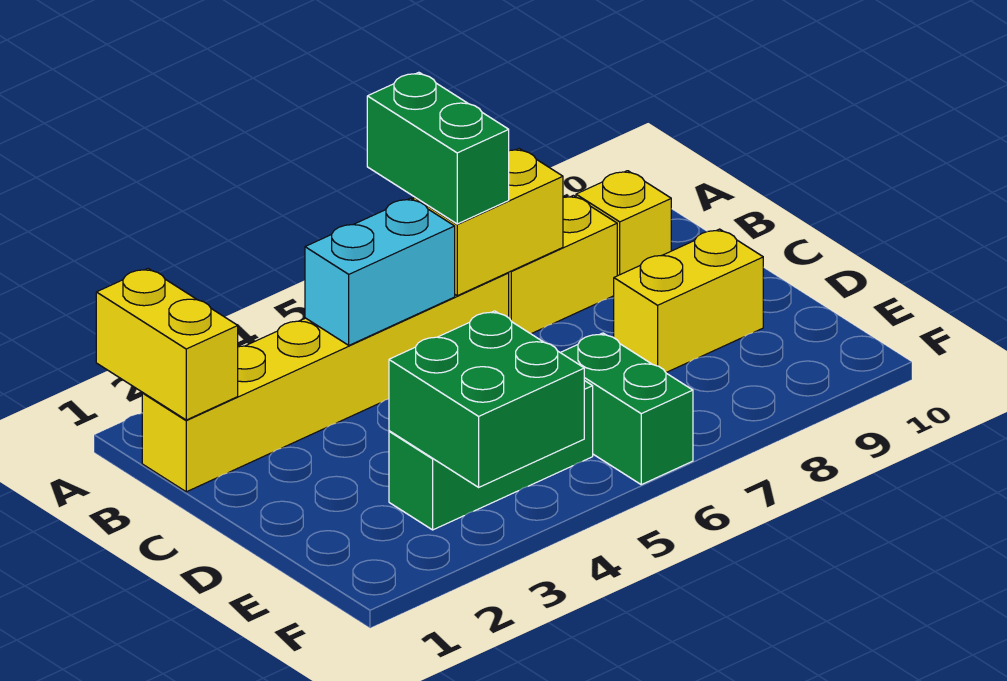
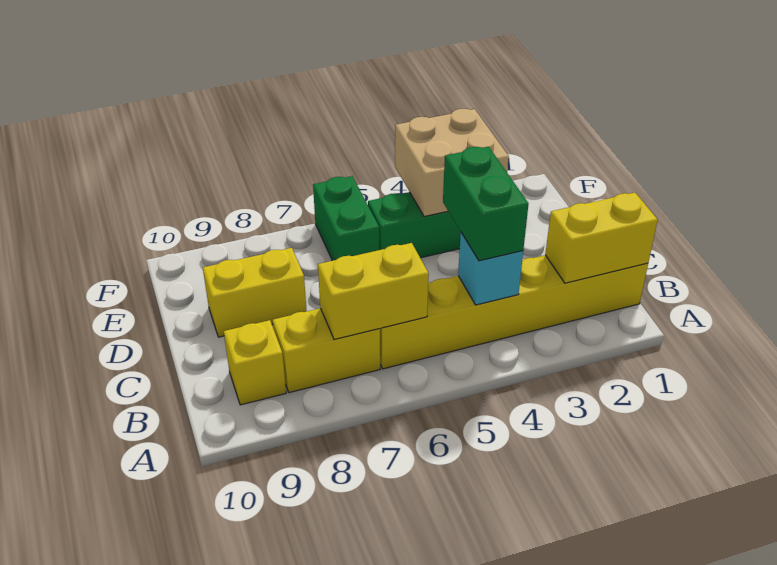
yellow 1x2 brick [96,269,238,420] -> yellow 1x2 brick turned to [545,193,658,283]
green 1x2 brick [367,72,509,224] -> green 1x2 brick moved to [443,147,529,261]
cyan 1x2 brick [305,198,455,345] -> cyan 1x1 brick [458,233,523,305]
green 2x2 brick [389,311,584,487] -> tan 2x2 brick [395,109,509,217]

